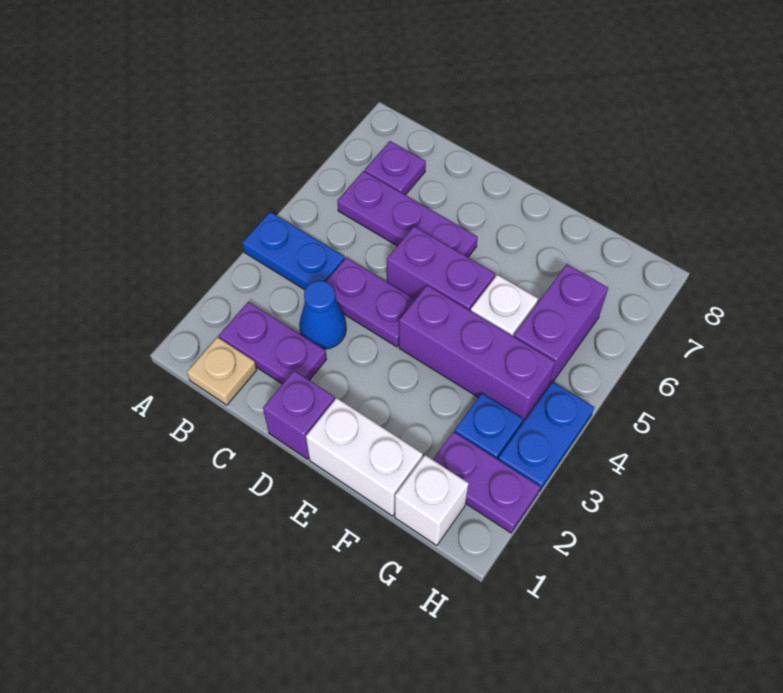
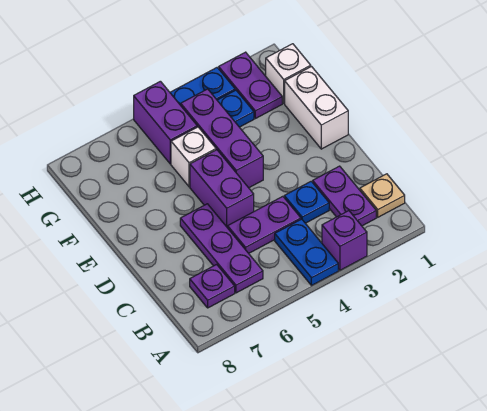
blue 1x1 cone [299,281,346,349] -> blue 1x1 plate [284,181,329,223]
purple 1x2 plate [326,258,415,347] -> purple 1x2 plate turned to [228,196,301,253]
purple 1x1 brick [263,371,335,459] -> purple 1x1 brick moved to [322,211,367,270]
purple 1x2 brick [514,264,608,386] -> purple 1x2 brick turned to [134,81,197,164]

